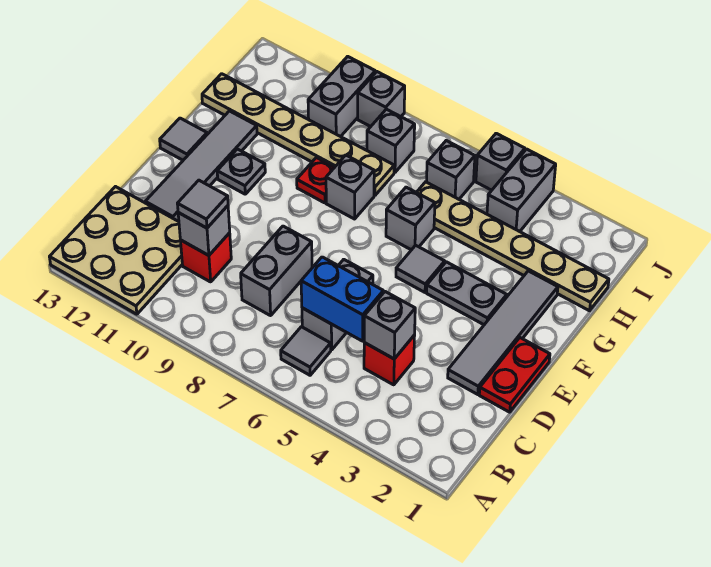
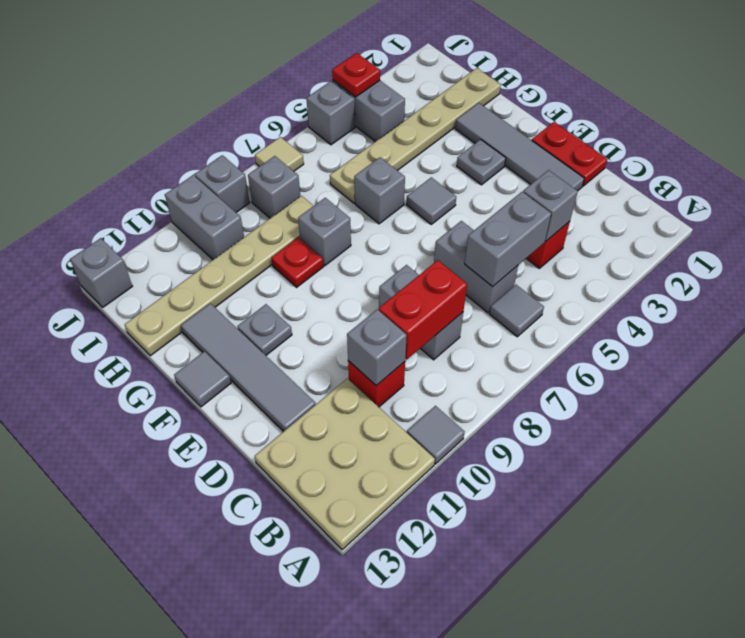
blue 1x2 brick [301,257,383,341] -> grey 1x2 brick [465,192,551,287]
none -> red 1x2 brick [379,260,467,359]
grey 1x1 tile [177,180,228,228] -> grey 1x1 tile moved to [407,406,465,464]
grey 1x2 plate [427,262,507,325] -> grey 1x1 plate [457,139,506,185]
grey 1x1 brick [427,141,475,199] -> grey 1x1 brick moved to [70,238,132,307]
none -> red 1x1 plate [332,53,380,97]
none -> tan 1x1 tile [255,137,304,171]

